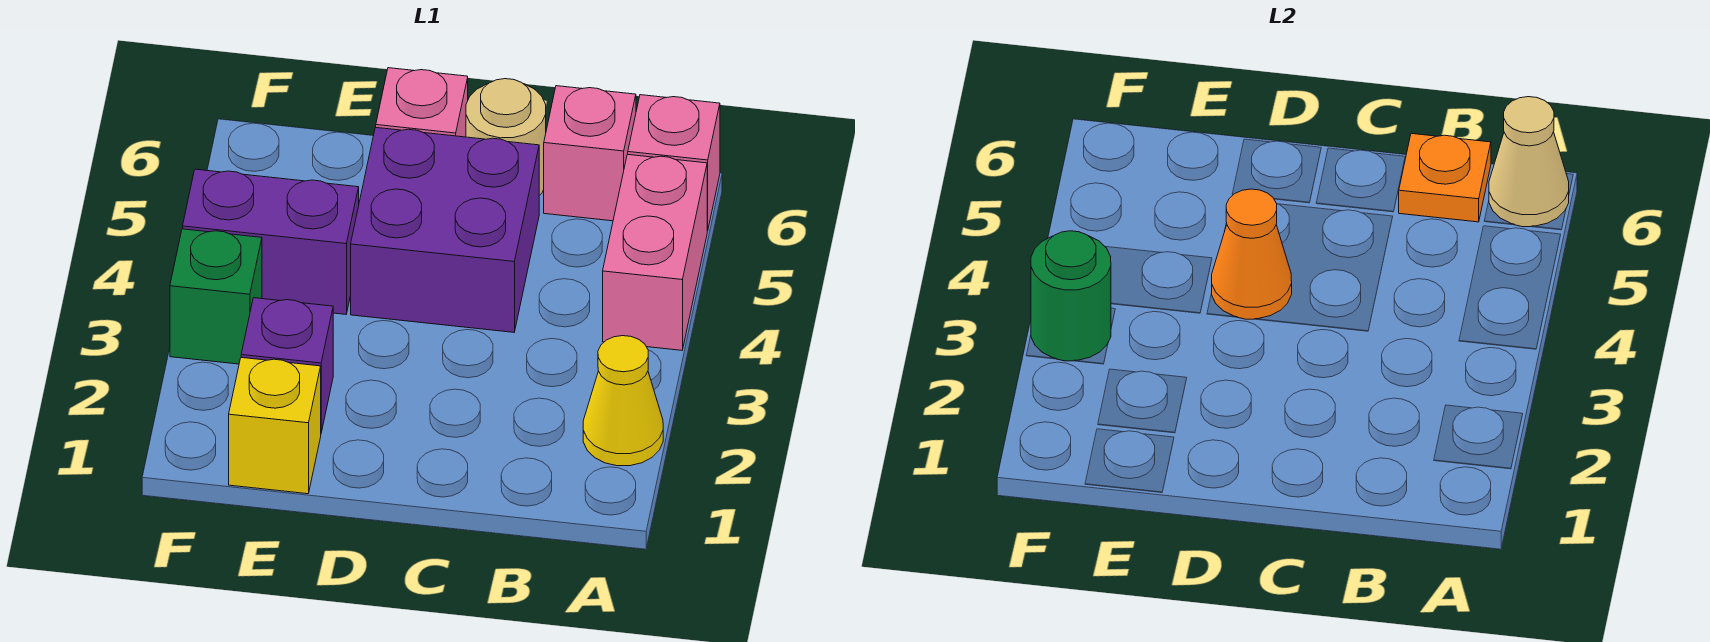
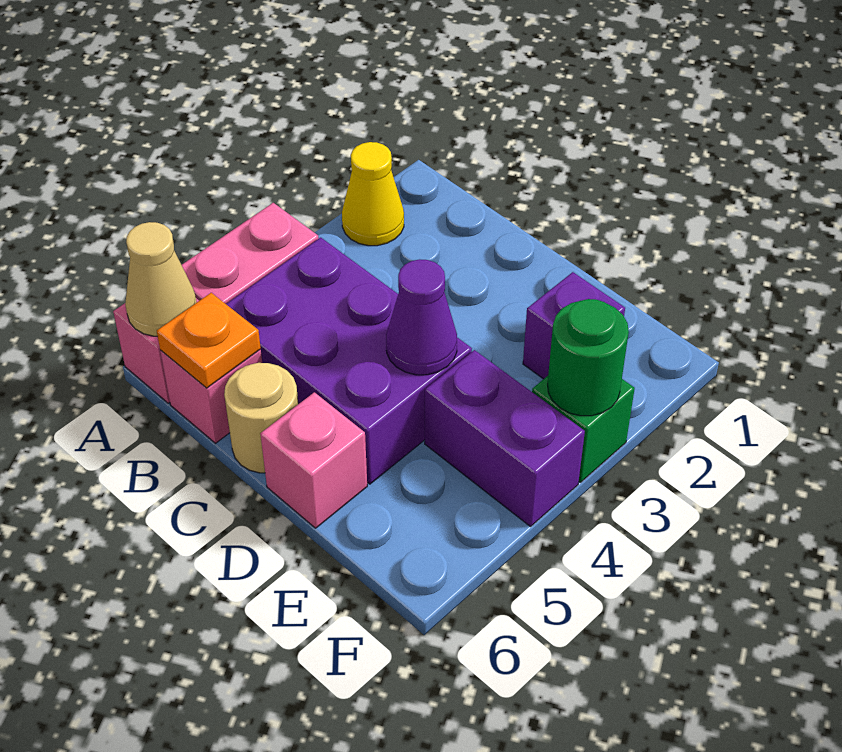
purple 2x2 brick [351,127,539,332] -> purple 2x3 brick [226,237,472,484]
orange 1x1 cone [1212,189,1292,319] -> purple 1x1 cone [386,259,457,375]
yellow 1x1 brick [229,358,321,494] -> none

